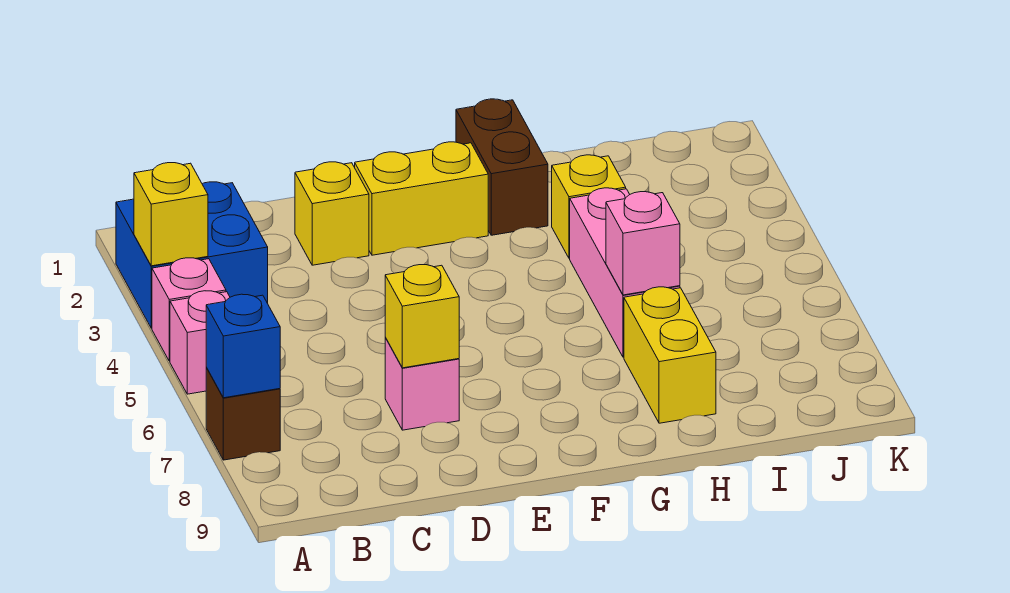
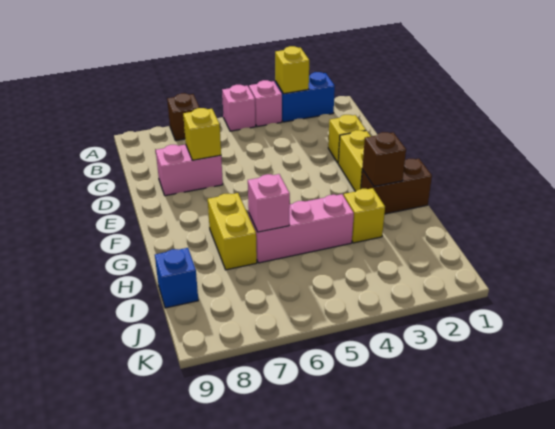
blue 2x2 brick [116,182,268,328] -> blue 1x2 brick [275,72,335,122]
blue 1x1 brick [206,294,280,398] -> blue 1x1 brick moved to [155,248,198,308]
pink 1x1 brick [385,337,459,430] -> pink 1x2 brick [156,145,223,196]
none -> brown 1x1 brick [362,132,406,187]
yellow 1x2 brick [624,287,716,423] -> yellow 1x2 brick turned to [208,193,257,270]

